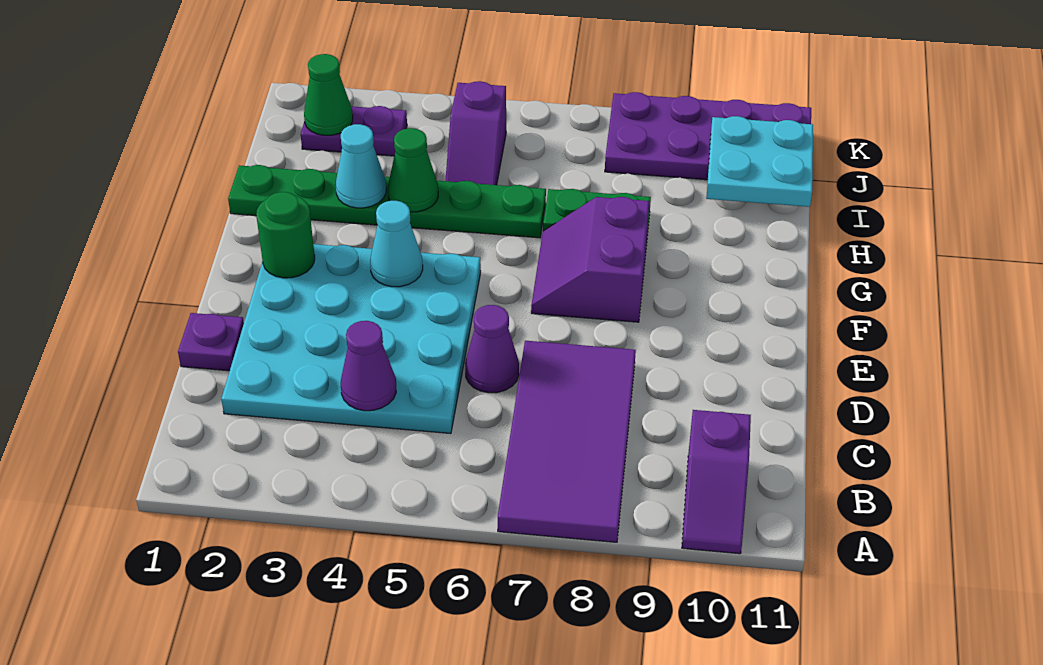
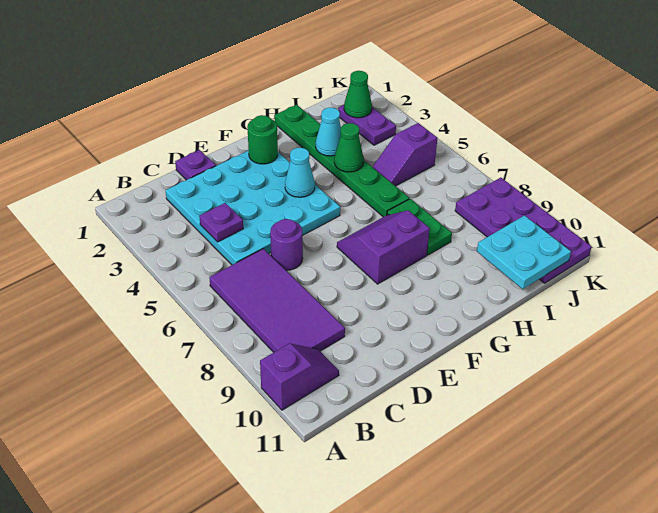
purple 2x4 tile [498,341,636,542] -> purple 2x4 tile turned to [209,249,345,352]
purple 1x2 slope [682,410,751,554] -> purple 1x2 slope turned to [260,343,339,410]
purple 1x1 cone [341,321,396,411] -> purple 1x1 plate [199,203,243,242]
purple 1x1 cone [465,305,519,393] -> purple 1x1 round brick [270,219,303,270]

